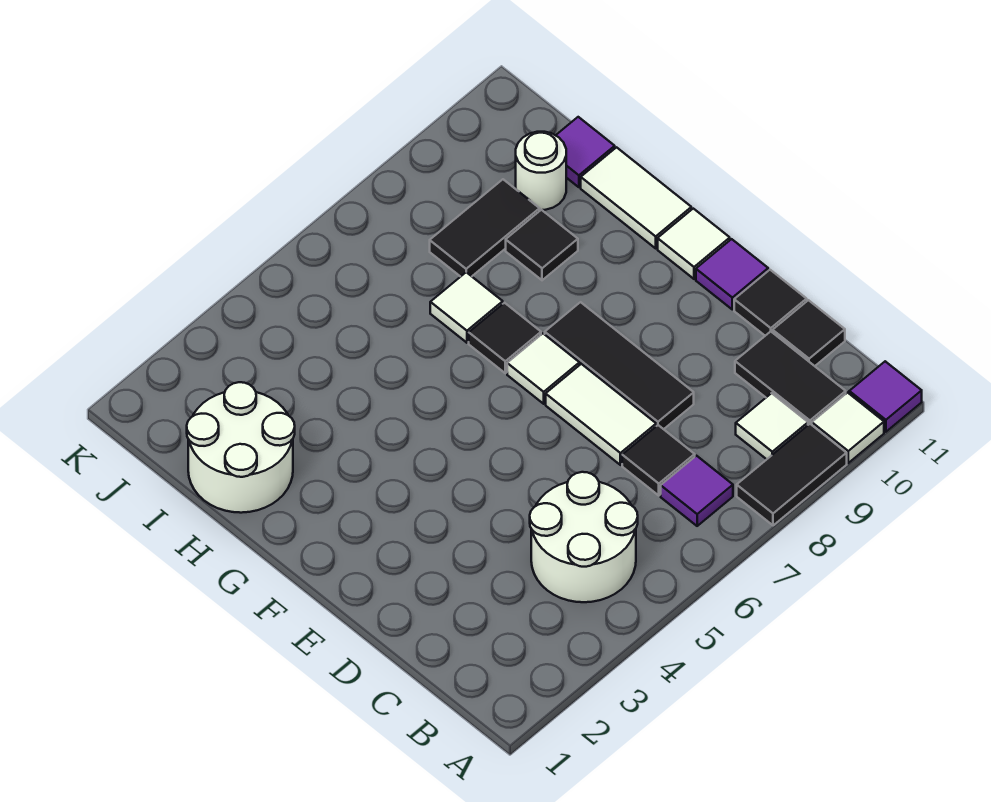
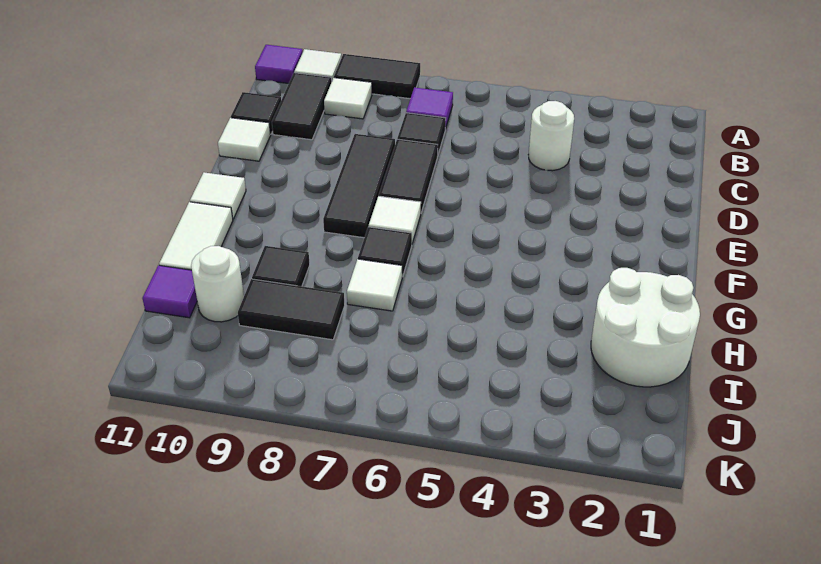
white 2x2 round brick [530,472,638,602] -> white 1x1 round brick [528,101,574,171]
white 1x2 tile [546,364,656,465] -> black 1x2 tile [379,139,438,212]
black 1x1 tile [734,270,807,336] -> white 1x1 tile [218,118,271,161]
purple 1x1 tile [696,239,768,309] -> none

